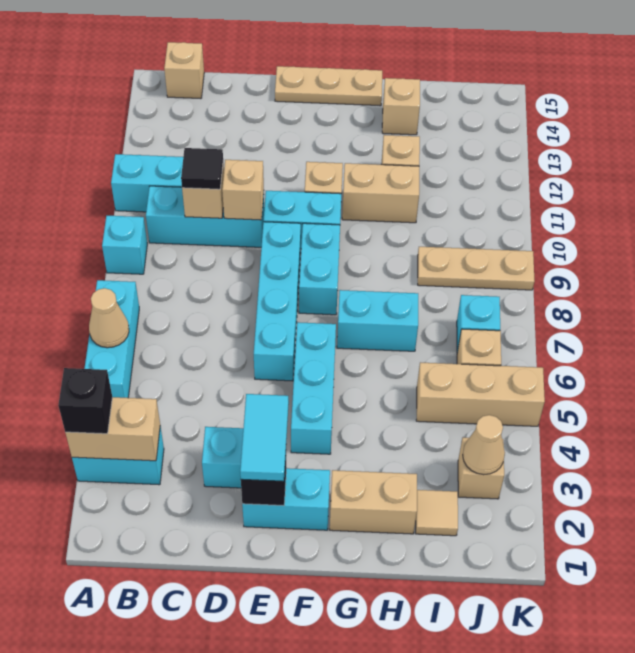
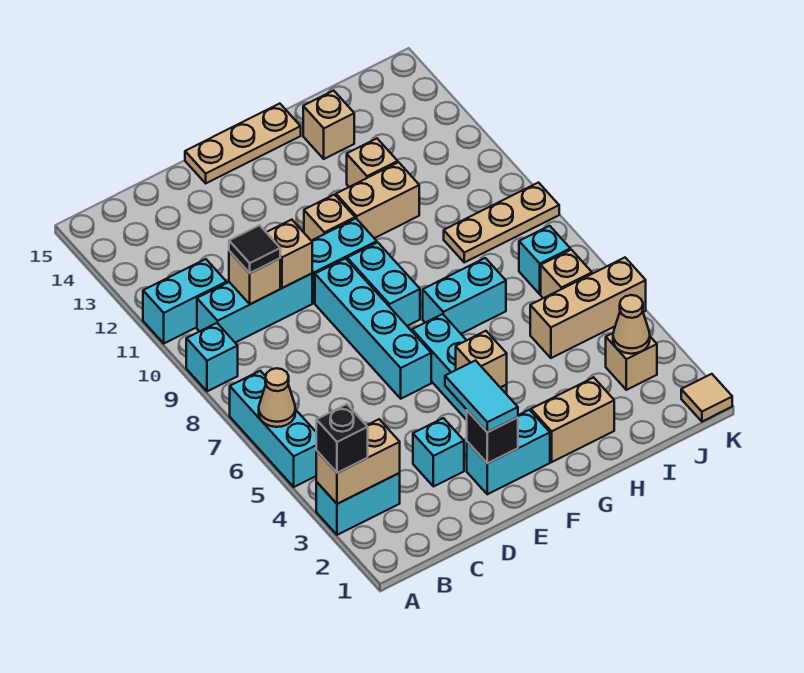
tan 1x1 brick [164,42,204,99] -> tan 1x1 brick moved to [456,331,507,387]
tan 1x1 tile [416,490,458,536] -> tan 1x1 tile moved to [681,374,732,422]

